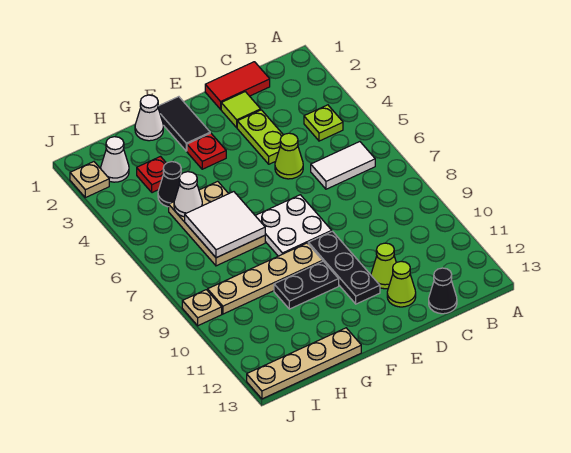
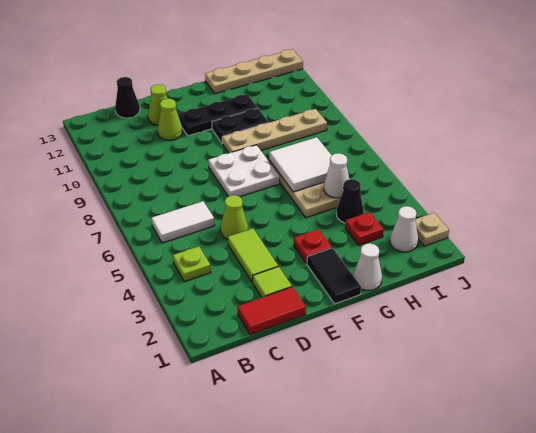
lime 1x2 plate [237,110,283,164] -> lime 1x2 tile [228,229,278,282]
black 1x3 plate [308,231,380,304] -> black 1x3 plate turned to [178,94,258,136]
tan 1x1 plate [182,290,222,326] -> none

